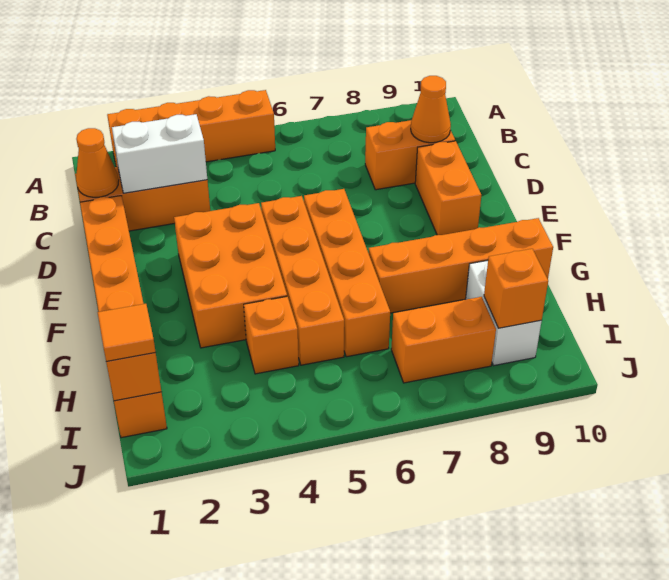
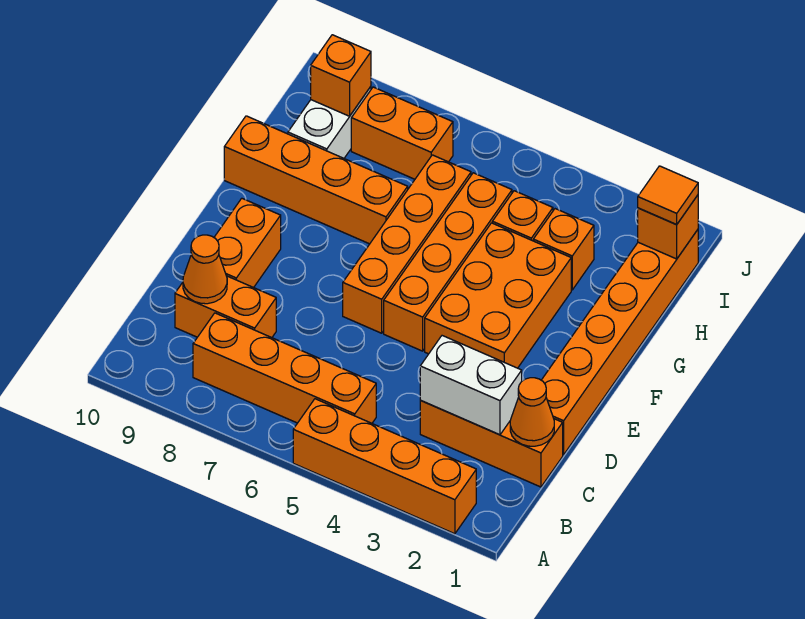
none -> orange 1x4 brick [193,313,376,423]
none -> orange 1x1 brick [533,209,594,290]

